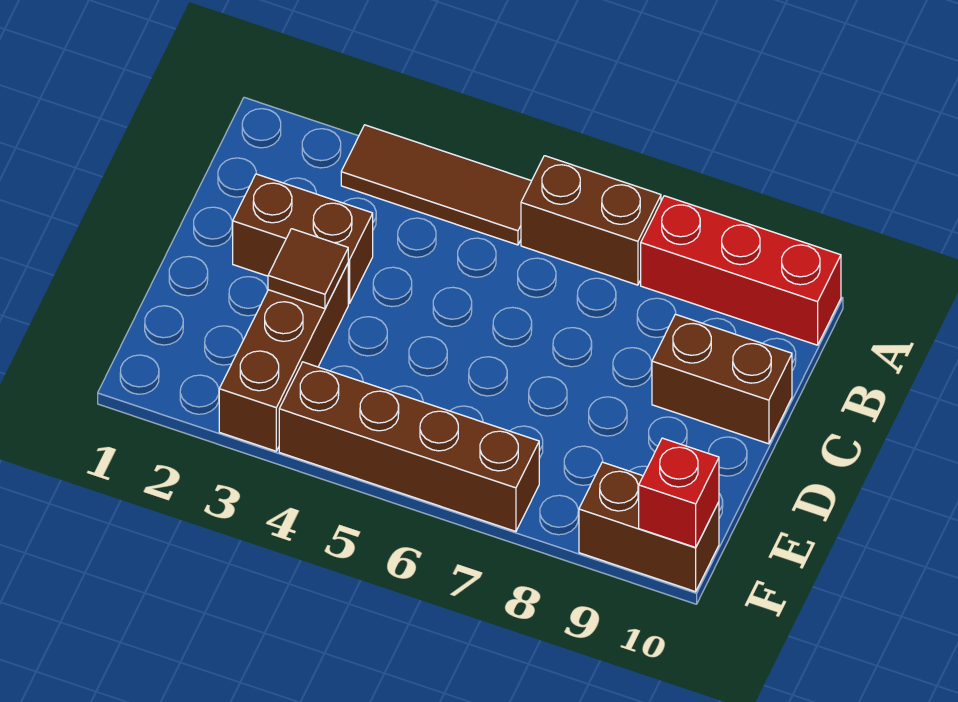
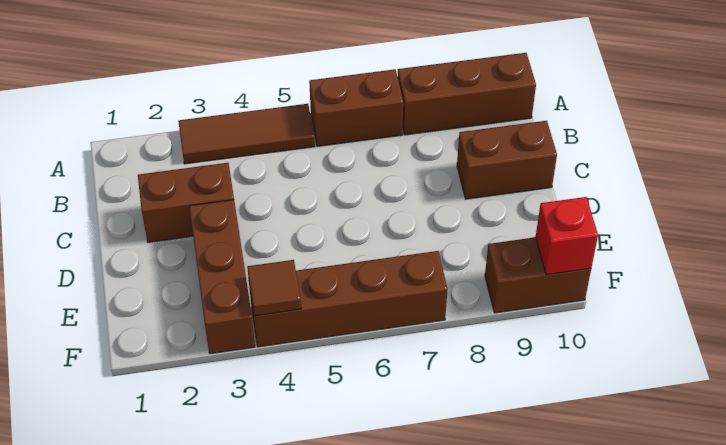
red 1x3 brick [641,196,841,345] -> brown 1x3 brick [398,53,536,135]
brown 1x1 tile [268,229,348,309] -> brown 1x1 tile moved to [247,260,301,316]

